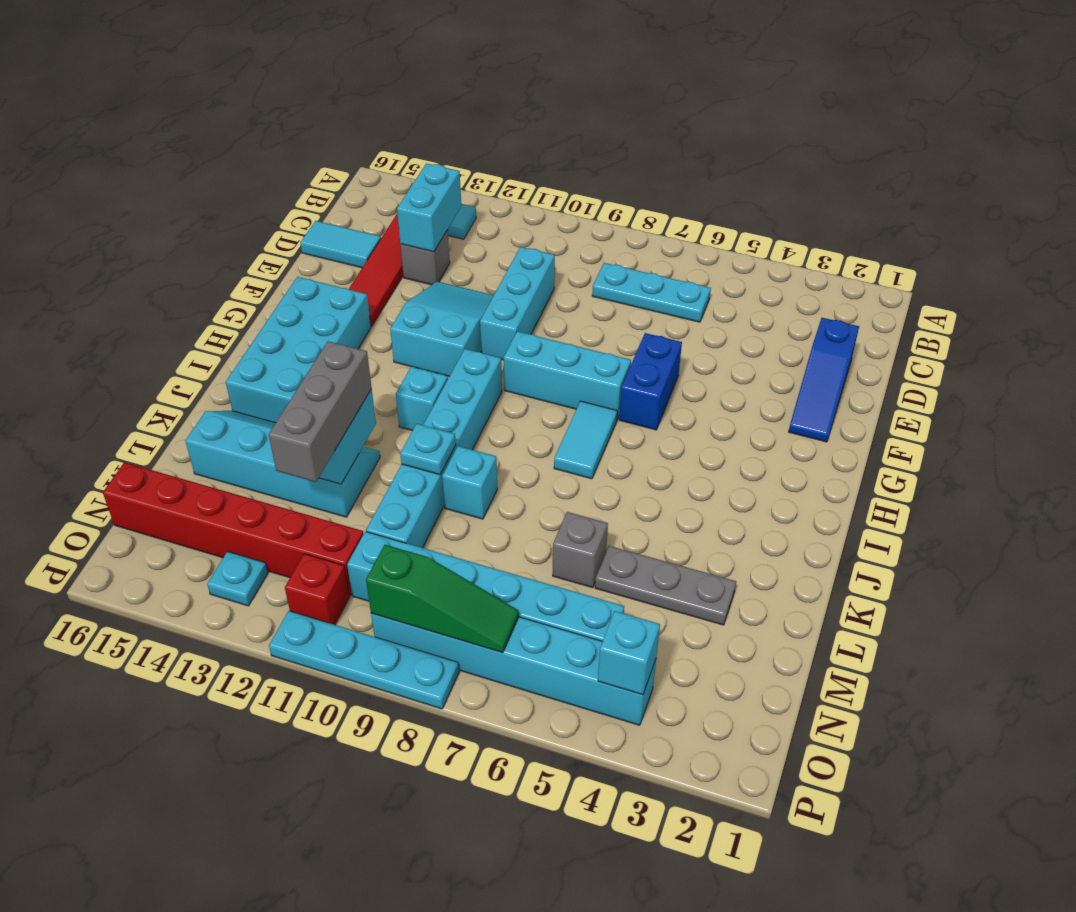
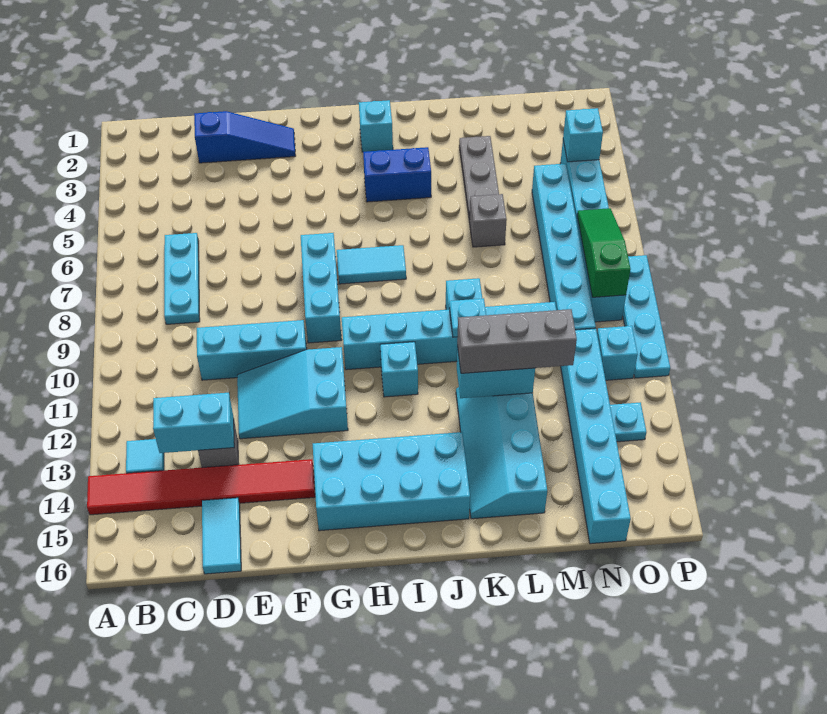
blue 1x2 brick [619,333,682,430] -> blue 1x2 brick moved to [363,147,431,202]
none -> cyan 1x1 brick [359,100,393,152]
red 1x6 brick [103,462,363,596] -> cyan 1x6 brick [561,328,631,544]
red 1x1 brick [285,554,349,625] -> cyan 1x1 brick [597,326,638,380]

